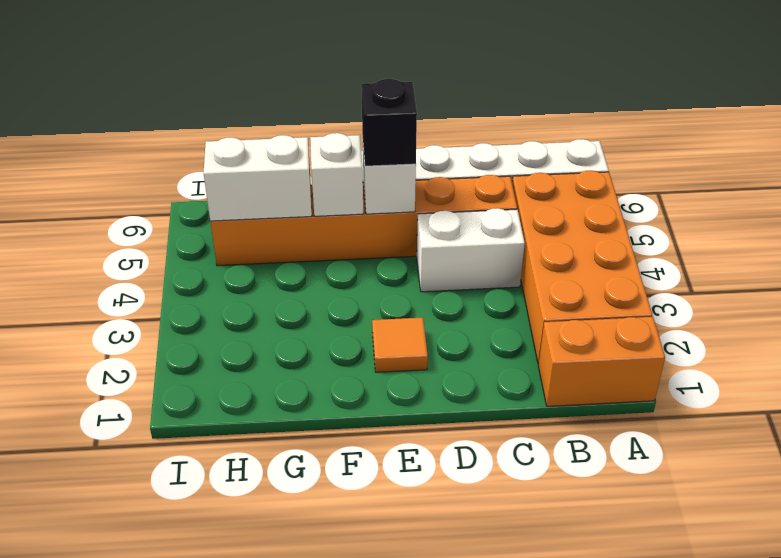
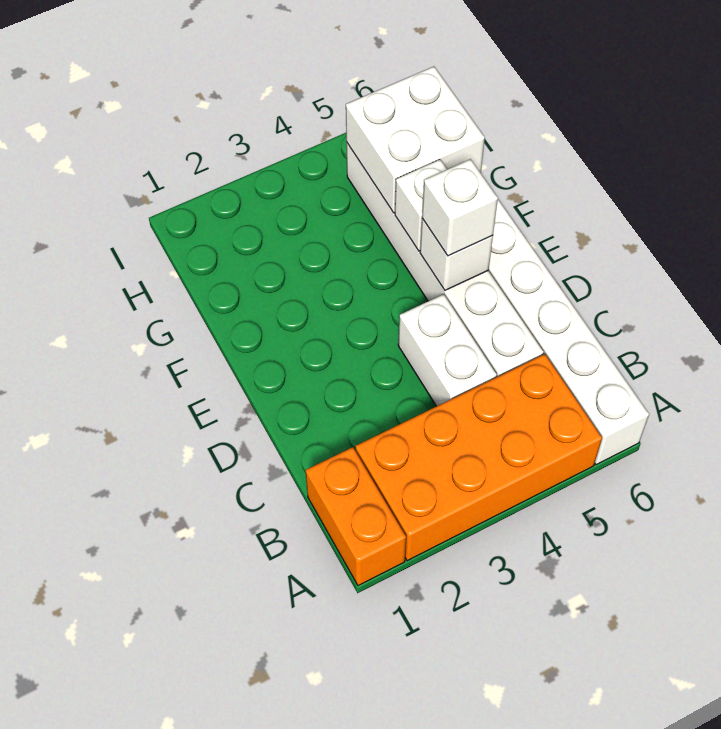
orange 1x6 brick [210,175,517,266] -> white 1x6 brick [347,143,544,377]
orange 1x1 tile [372,317,428,372] -> none
black 1x1 brick [361,79,417,166] -> white 1x1 brick [422,159,498,256]
white 1x2 brick [203,135,312,221] -> white 2x2 brick [346,66,485,213]

